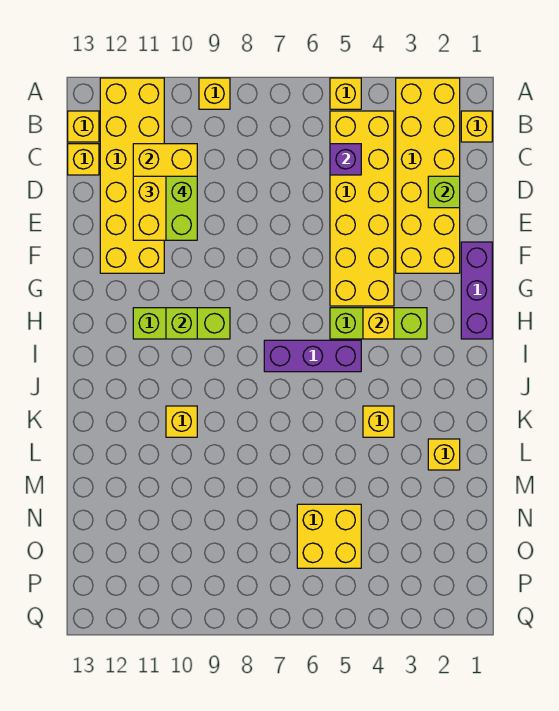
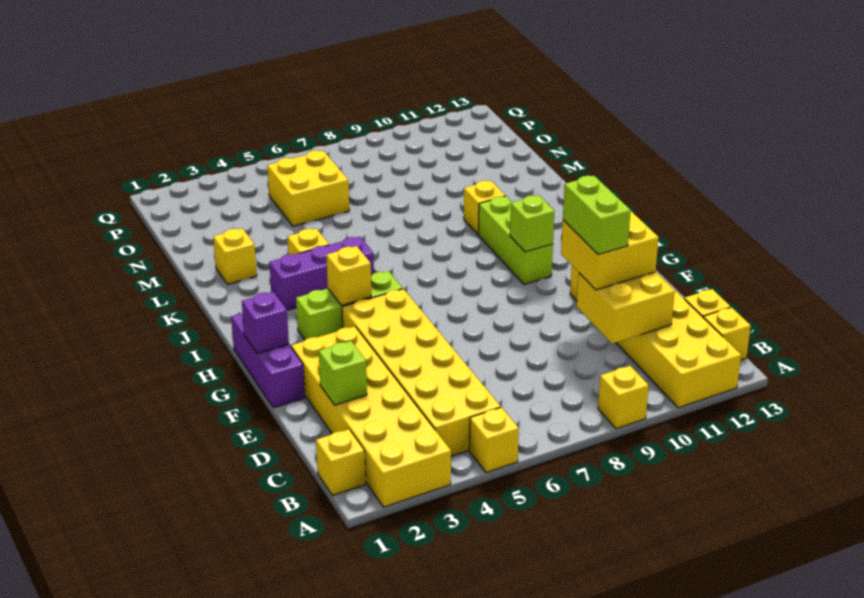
purple 1x1 brick [330,144,361,175] -> purple 1x1 brick moved to [242,292,289,354]
lime 1x3 brick [133,308,230,339] -> lime 1x3 brick turned to [478,196,553,284]
purple 1x3 brick [264,340,361,372] -> purple 1x3 brick moved to [269,237,374,310]

